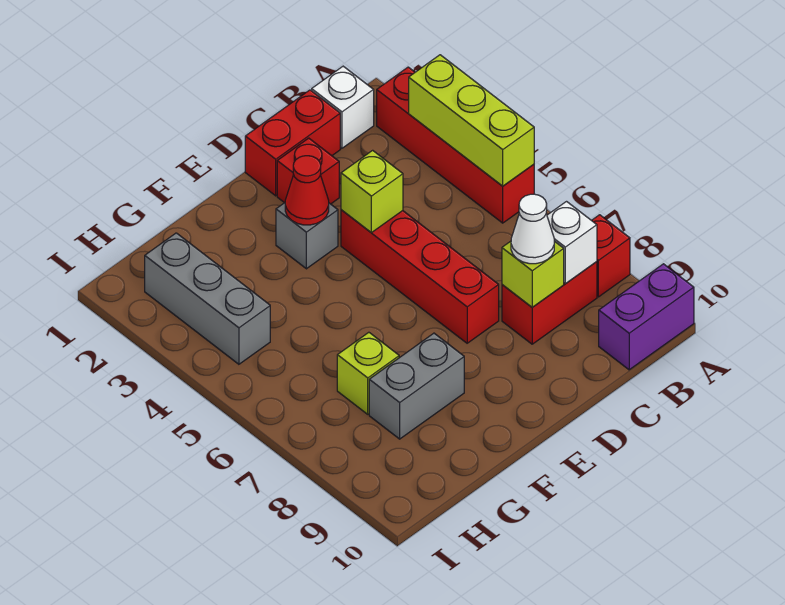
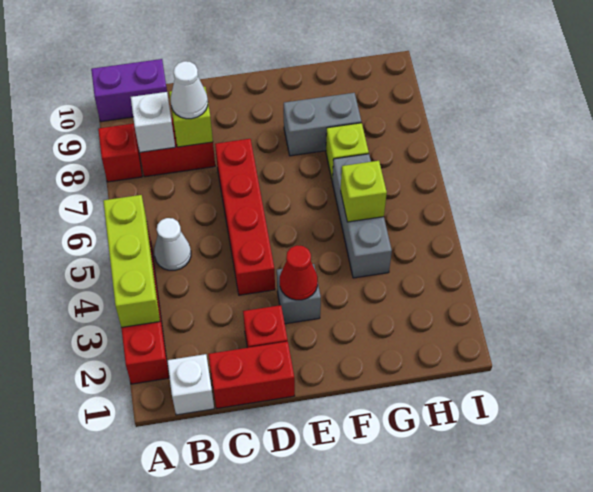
none -> white 1x1 cone [154,218,191,270]
lime 1x1 brick [341,150,403,233] -> lime 1x1 brick moved to [341,161,387,222]
grey 1x3 brick [145,233,270,364] -> grey 1x3 brick moved to [332,154,392,278]

